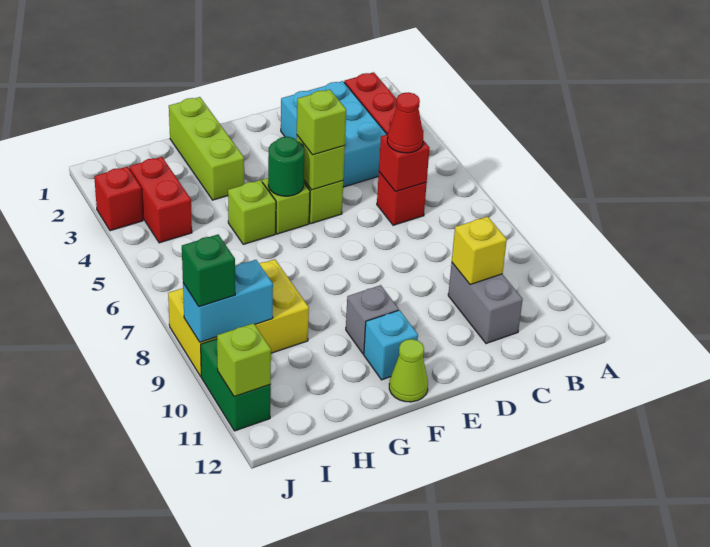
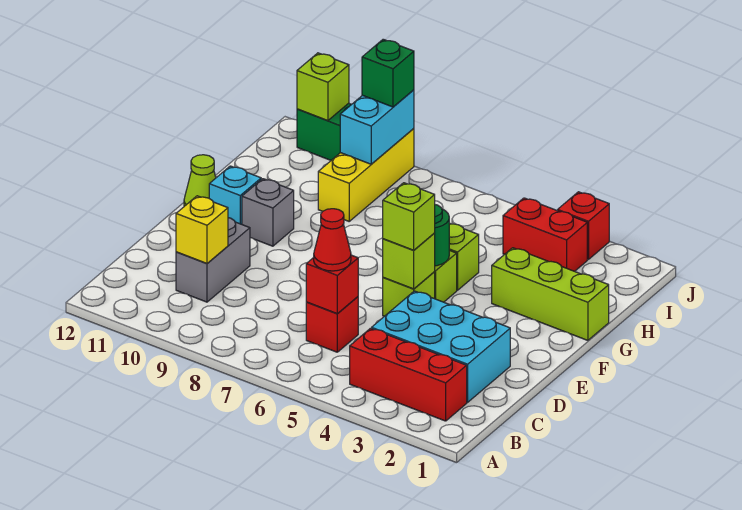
grey 1x2 brick [448,263,523,344] -> grey 1x2 brick turned to [176,218,250,302]
yellow 2x3 brick [168,259,309,376] -> yellow 1x3 brick [318,128,414,221]

